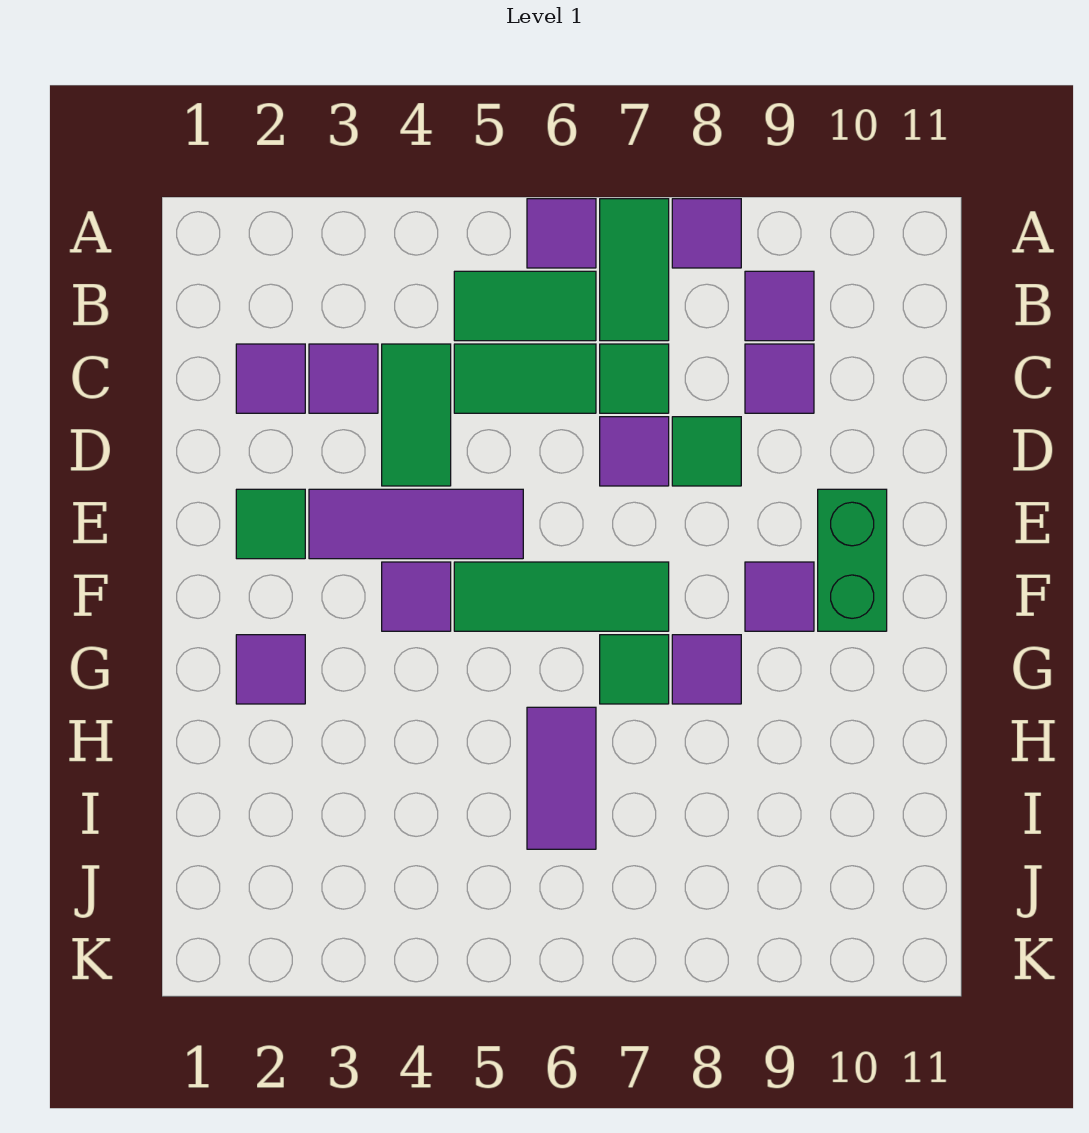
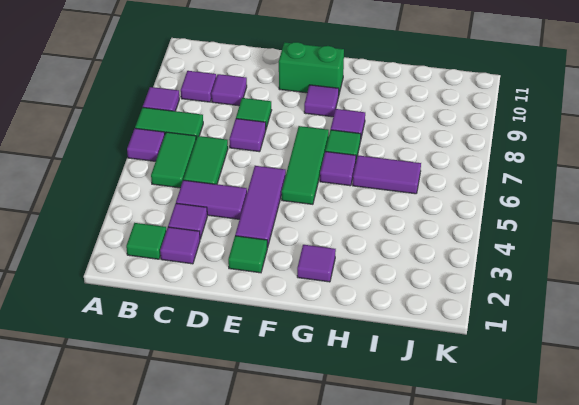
green 1x2 tile [382,344,451,486] -> purple 1x2 tile [176,180,247,219]
green 1x1 tile [600,344,669,413] -> green 1x1 tile moved to [126,223,166,259]
purple 1x1 tile [382,562,451,631] -> purple 1x1 tile moved to [320,151,356,186]

